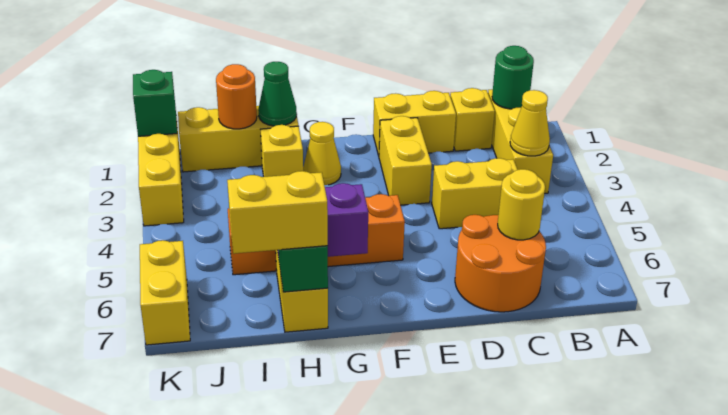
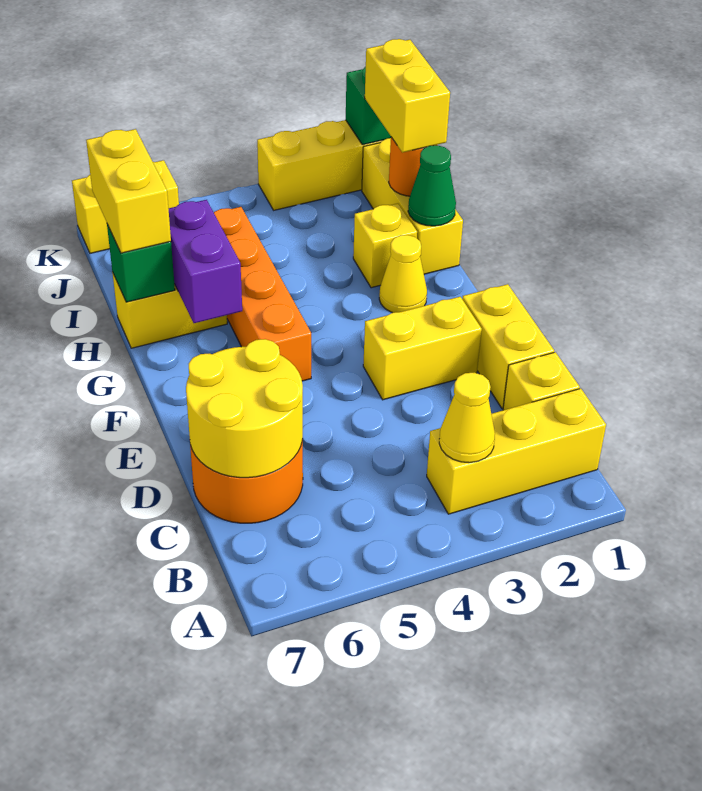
green 1x1 round brick [492,46,534,109] -> none
yellow 1x2 brick [432,158,518,229] -> yellow 1x2 brick moved to [365,39,450,153]
yellow 1x1 round brick [498,169,545,240] -> yellow 2x2 round brick [186,339,303,478]

